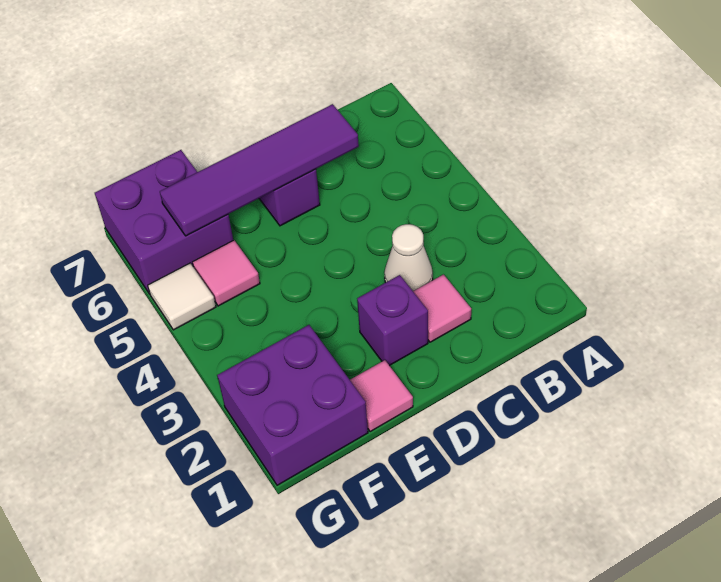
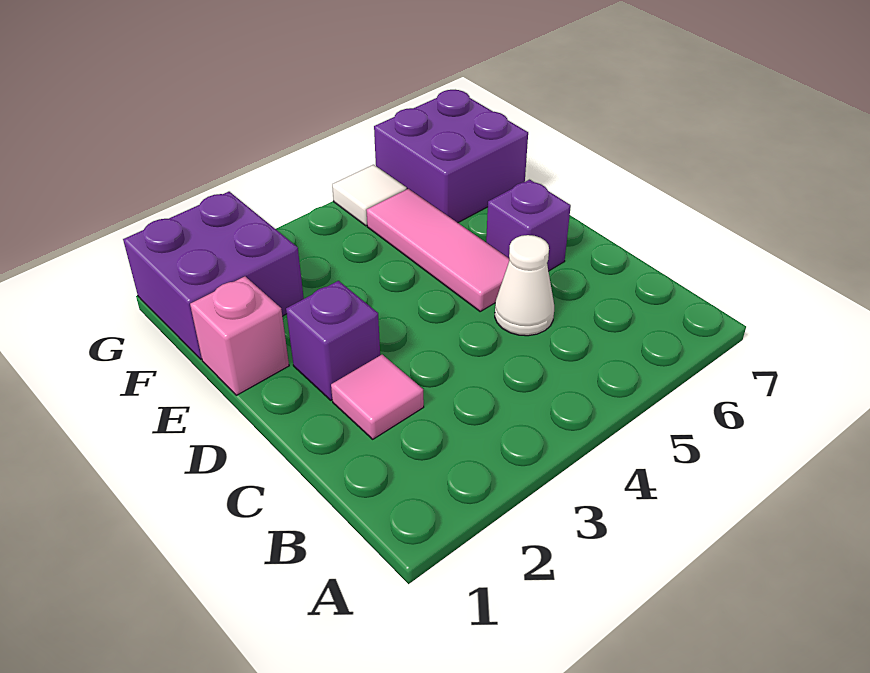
white 1x1 cone [384,224,433,291] -> white 1x1 cone moved to [495,235,554,336]
purple 1x4 tile [160,104,359,236] -> none
pink 1x1 tile [350,360,413,432] -> pink 1x1 brick [190,276,289,395]
pink 1x1 tile [193,240,260,306] -> pink 1x3 tile [366,189,509,311]

